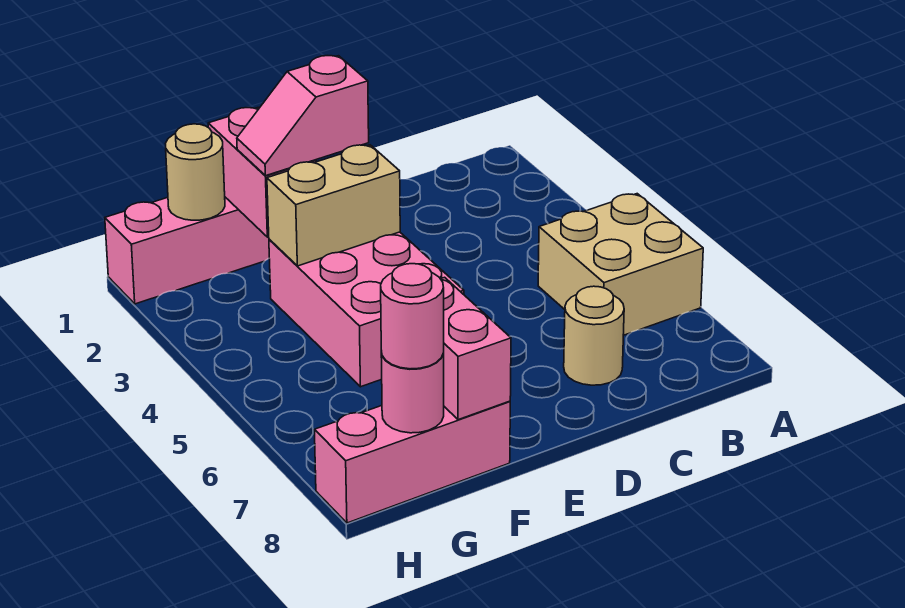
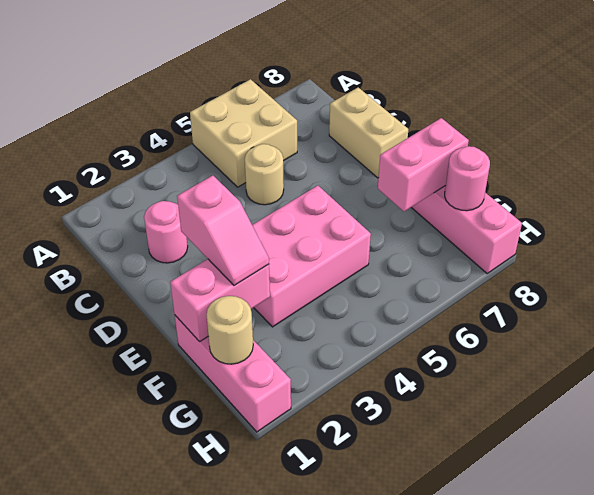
tan 1x1 round brick [564,286,624,385] -> tan 1x1 round brick moved to [245,144,284,205]
tan 1x2 brick [267,145,400,266] -> tan 1x2 brick moved to [329,87,408,178]
pink 1x1 round brick [381,264,444,369] -> pink 1x1 round brick moved to [144,201,188,263]

